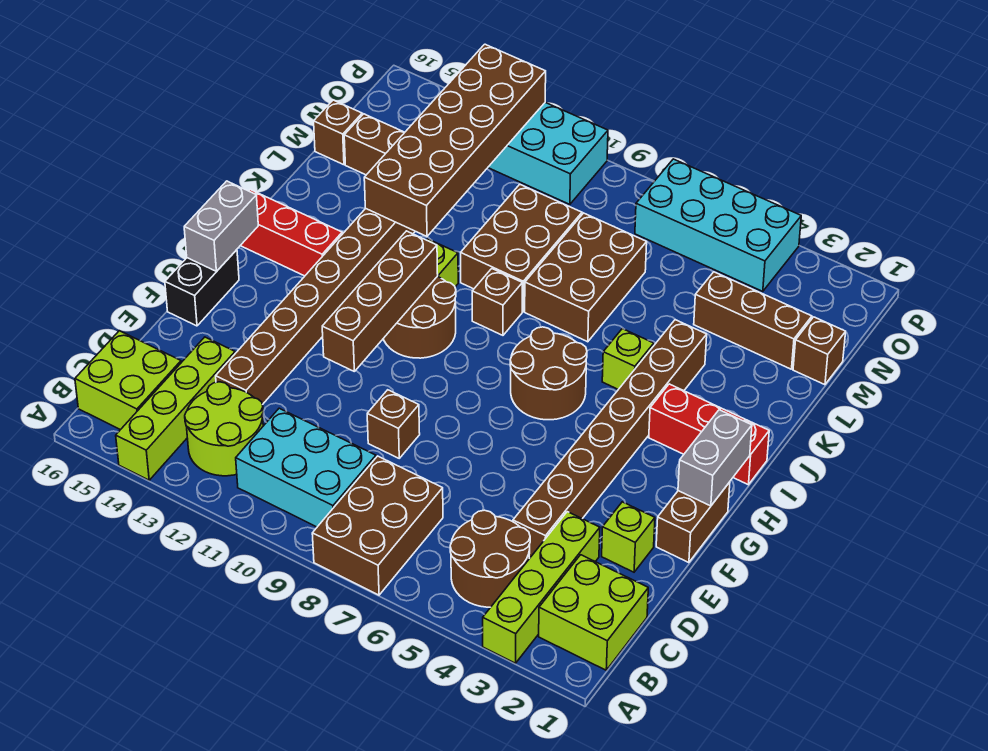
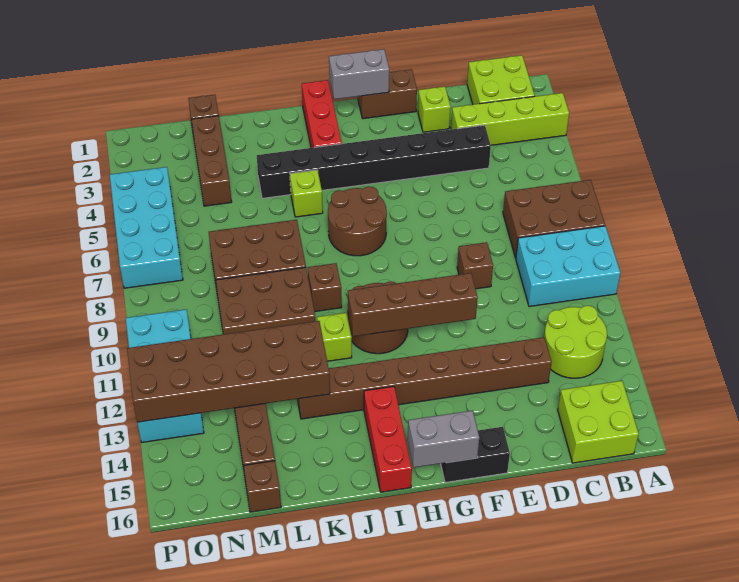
lime 1x4 brick [116,337,235,480] -> none
brown 2x2 round brick [450,510,530,607] -> none
cyan 2x3 brick [236,408,376,527] -> cyan 2x3 brick turned to [516,226,620,307]
brown 1x8 brick [513,320,707,558] -> black 1x8 brick [257,125,491,198]

